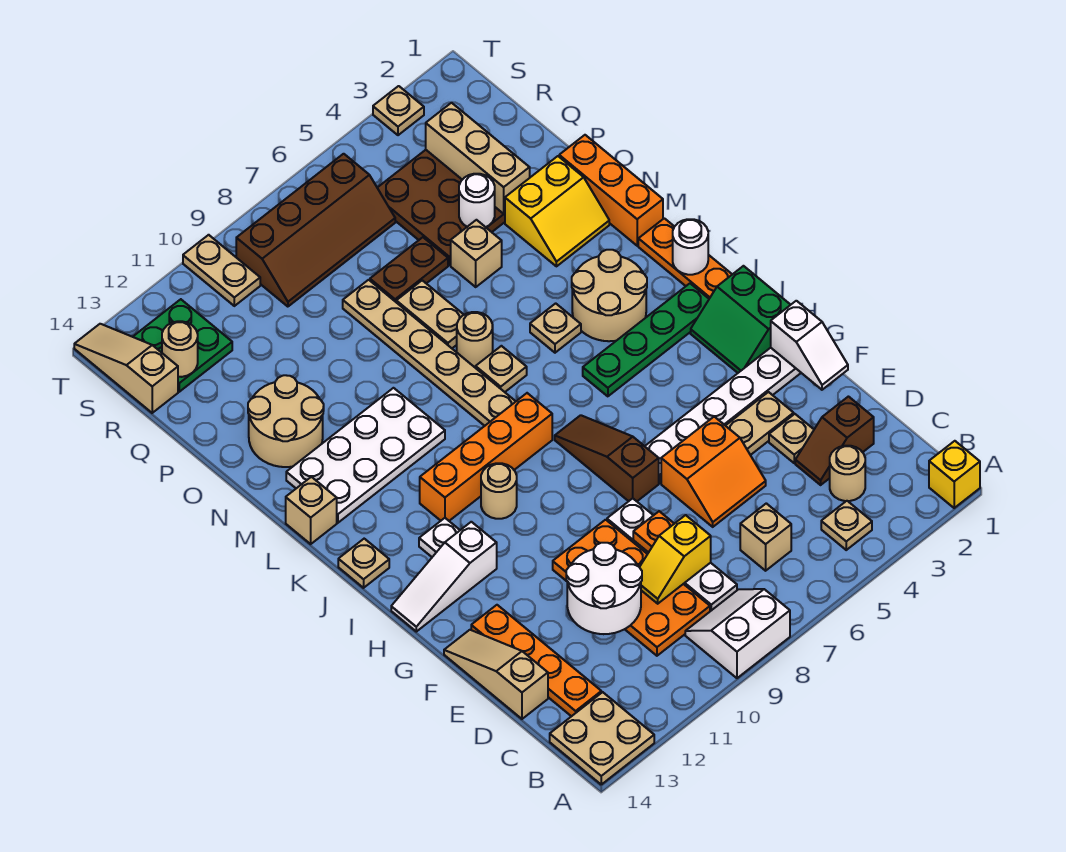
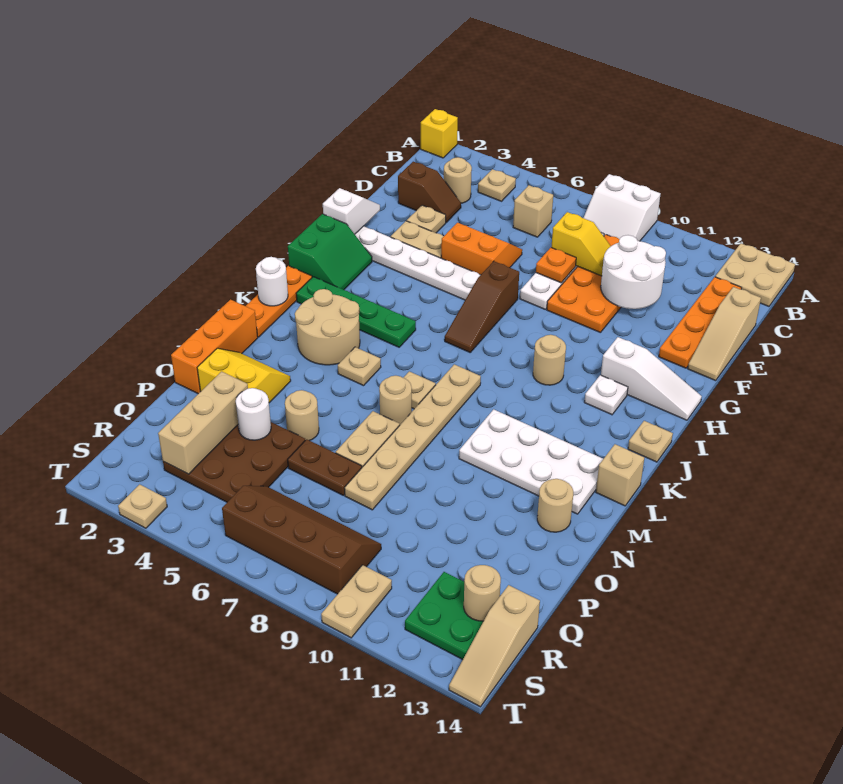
orange 1x4 brick [420,393,552,521] -> none
tan 2x2 round brick [248,375,324,467] -> tan 1x1 round brick [537,479,573,532]
tan 1x1 brick [451,220,502,287] -> tan 1x1 round brick [285,390,319,441]

